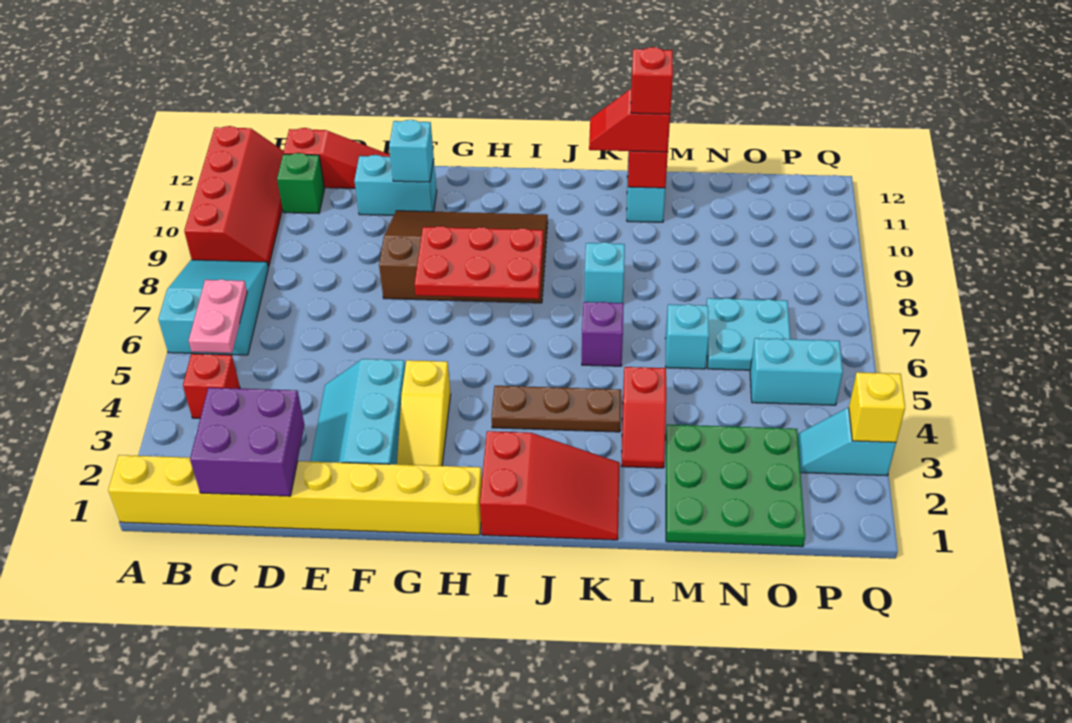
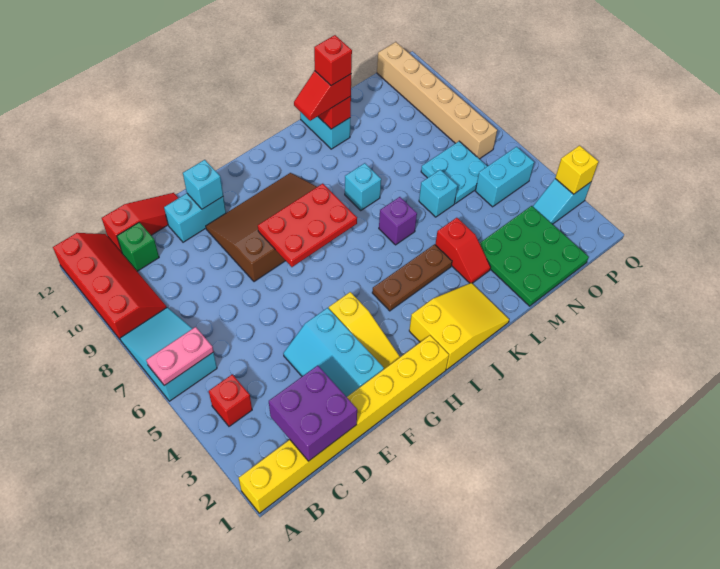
pink 1x2 plate [189,279,247,353] -> pink 1x2 plate turned to [146,327,214,386]
red 2x3 slope [480,431,620,540] -> yellow 2x3 slope [409,283,509,370]
none -> tan 1x6 brick [377,42,497,159]

